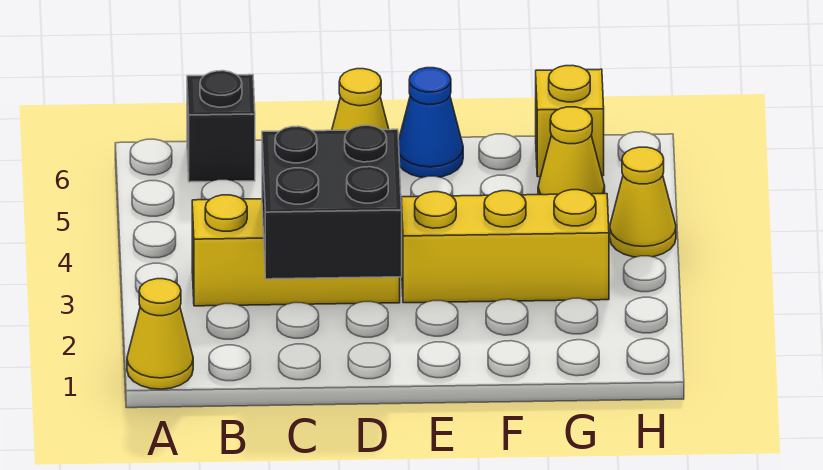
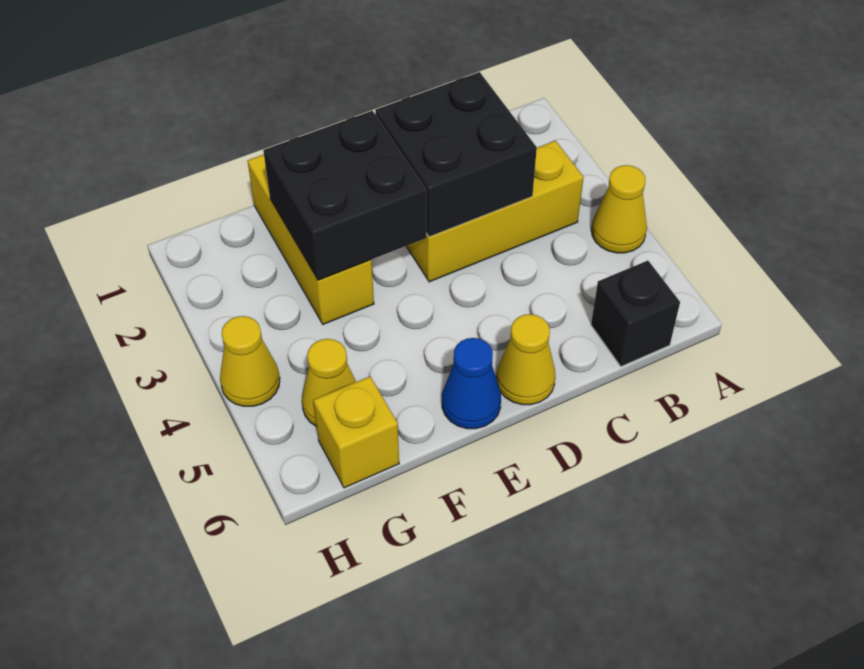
yellow 1x1 cone [127,279,193,389] -> yellow 1x1 cone moved to [592,165,647,253]
none -> black 2x2 brick [263,111,426,280]
yellow 1x3 brick [401,190,609,303] -> yellow 1x3 brick turned to [248,155,374,324]

